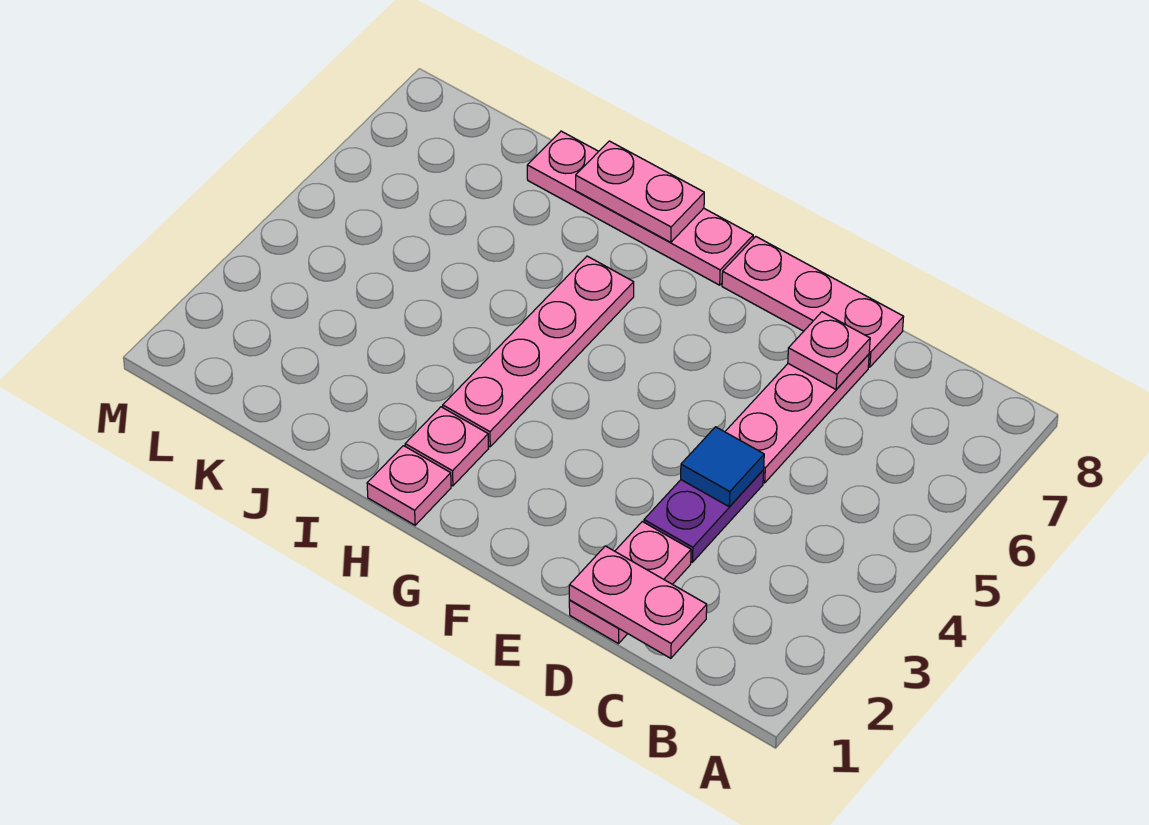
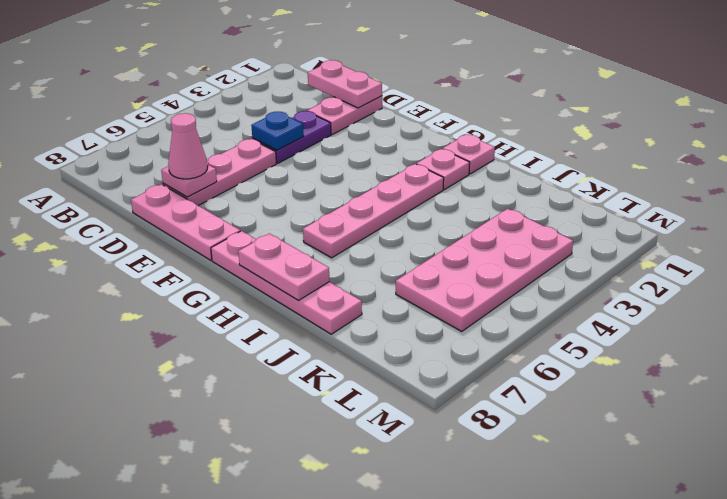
blue 1x1 tile [681,427,764,506] -> blue 1x1 plate [251,112,304,150]
none -> pink 1x1 cone [168,113,208,179]
none -> pink 2x4 plate [396,209,573,331]

